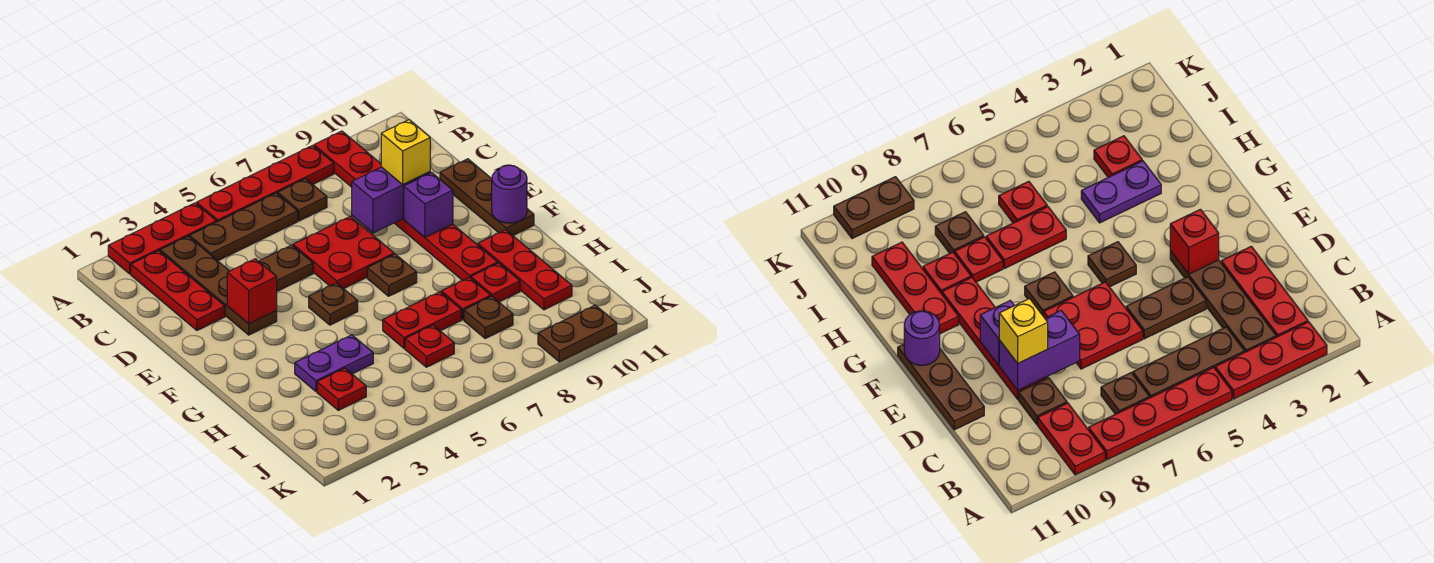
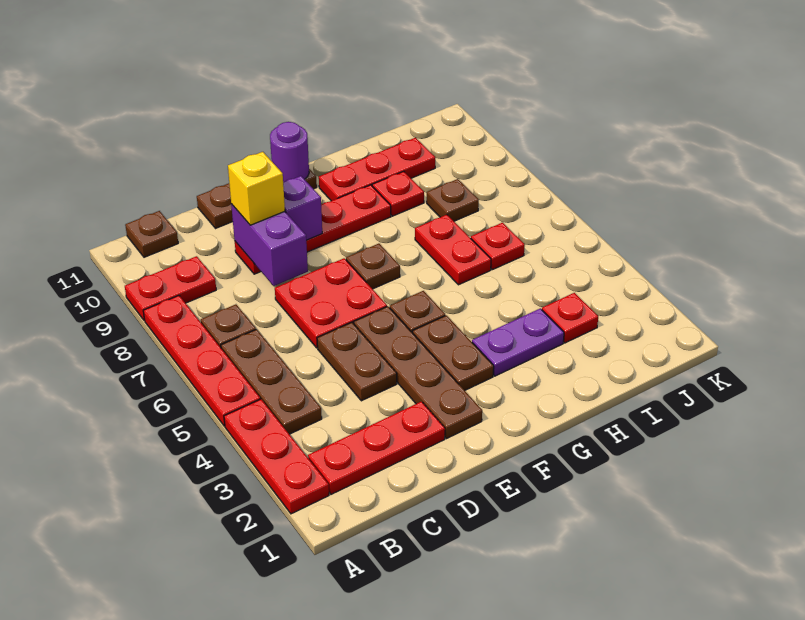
brown 1x4 plate [160,236,277,335] -> brown 1x4 plate turned to [354,306,482,438]
brown 1x1 plate [1019,378,1067,424] -> brown 1x1 plate moved to [125,211,178,257]
red 1x1 brick [227,259,277,324] -> none
purple 1x2 plate [295,335,373,391] -> purple 1x2 plate turned to [472,308,564,376]
red 1x1 plate [441,277,491,320] -> none
brown 1x2 plate [538,305,617,362] -> brown 1x2 plate moved to [413,315,494,390]

